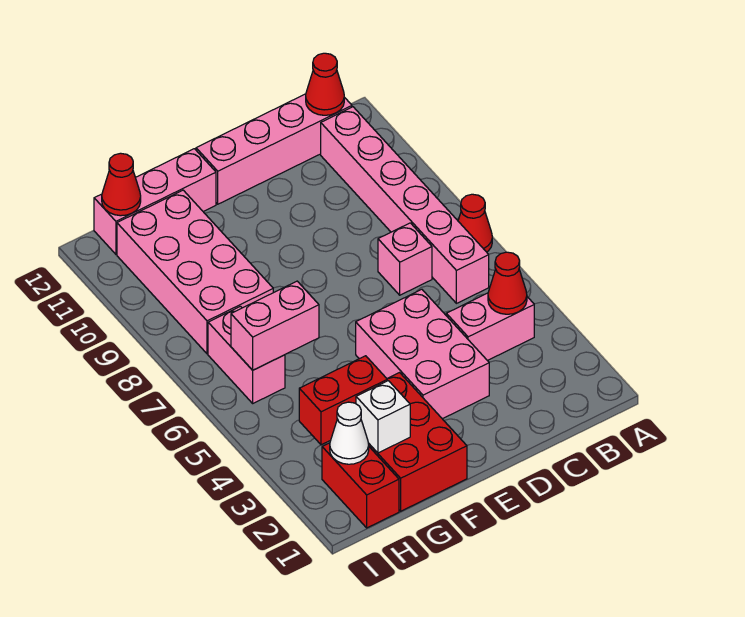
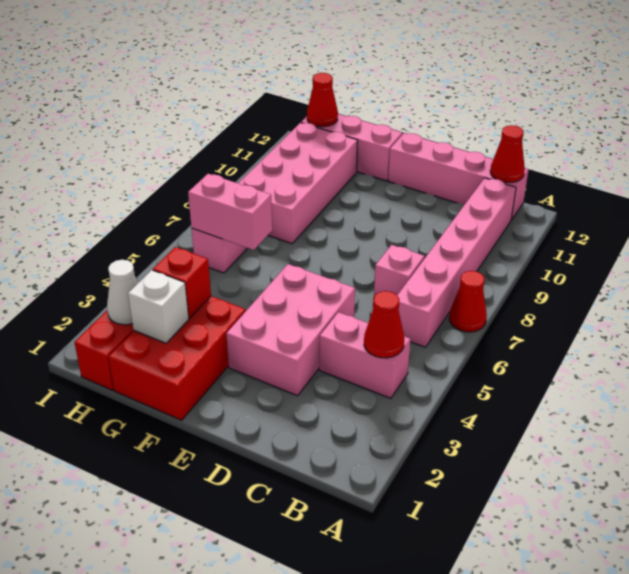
red 1x2 brick [299,356,387,445] -> red 1x1 brick [153,247,211,318]

